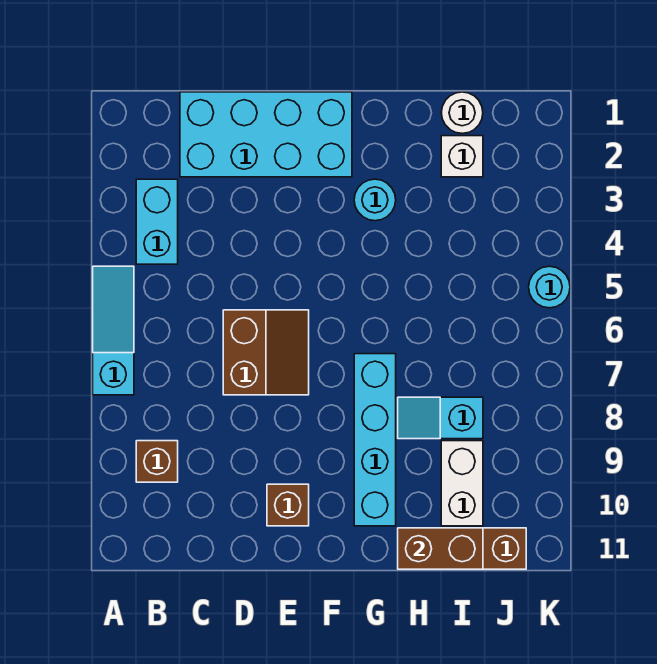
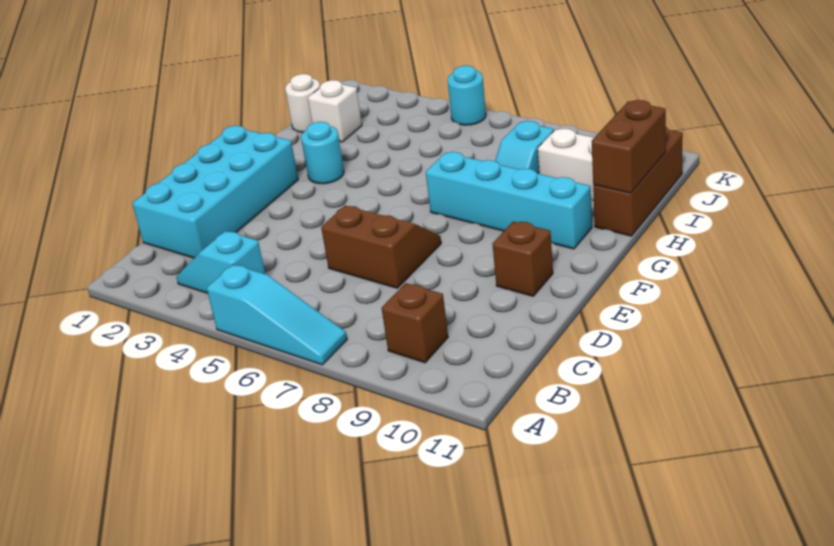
cyan 1x3 slope [93,266,134,395] -> cyan 1x3 slope turned to [207,265,347,365]
cyan 1x2 brick [136,179,178,264] -> cyan 1x2 slope [176,231,265,293]

